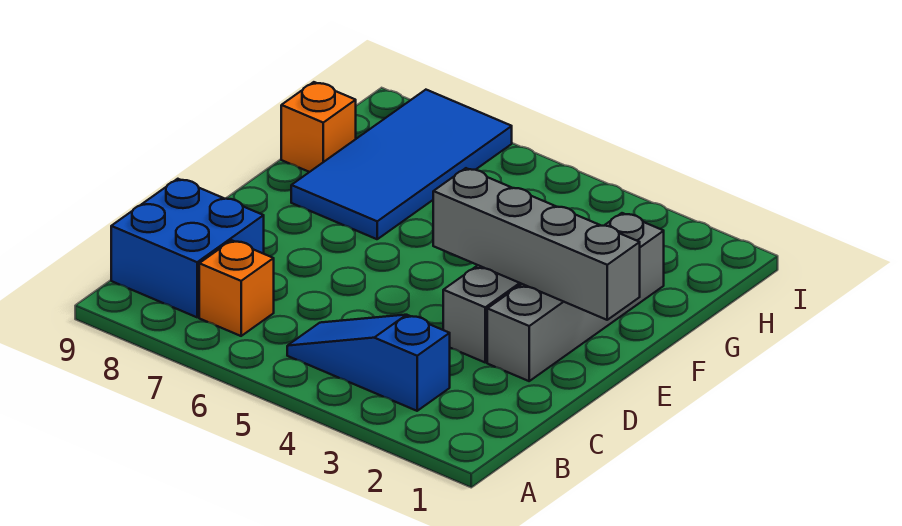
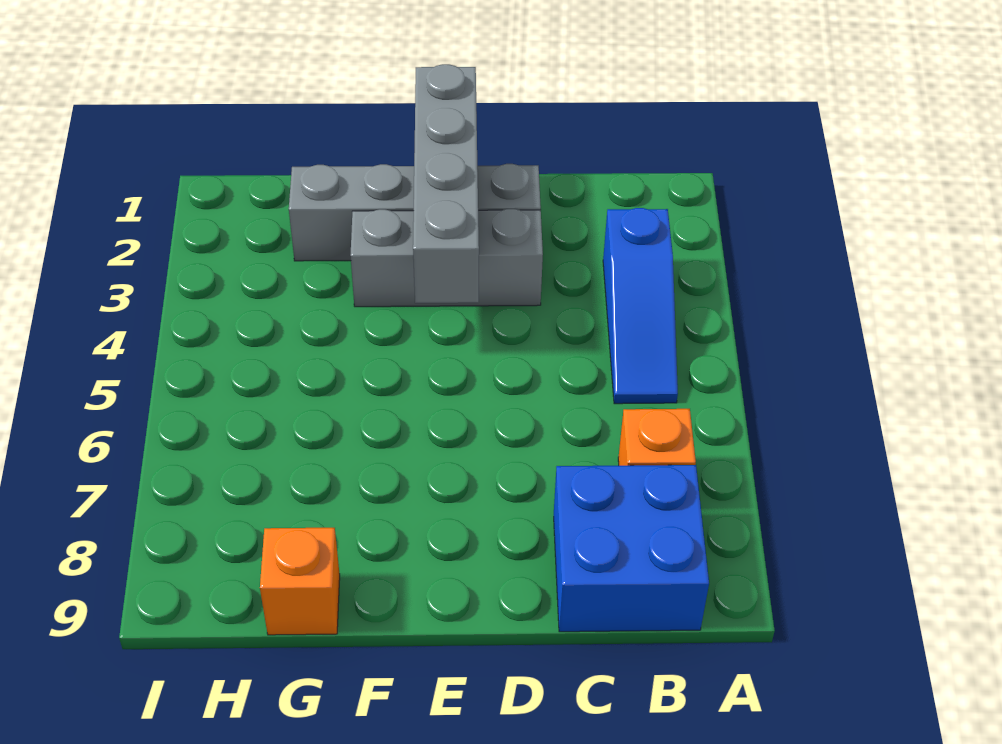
blue 2x4 tile [291,90,512,239] -> none

